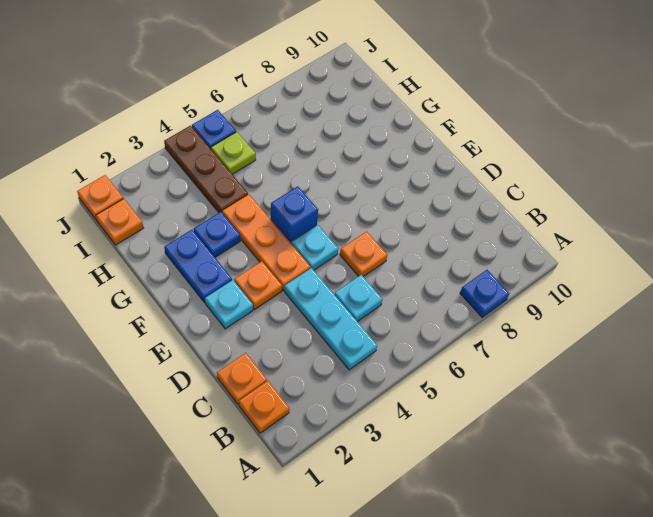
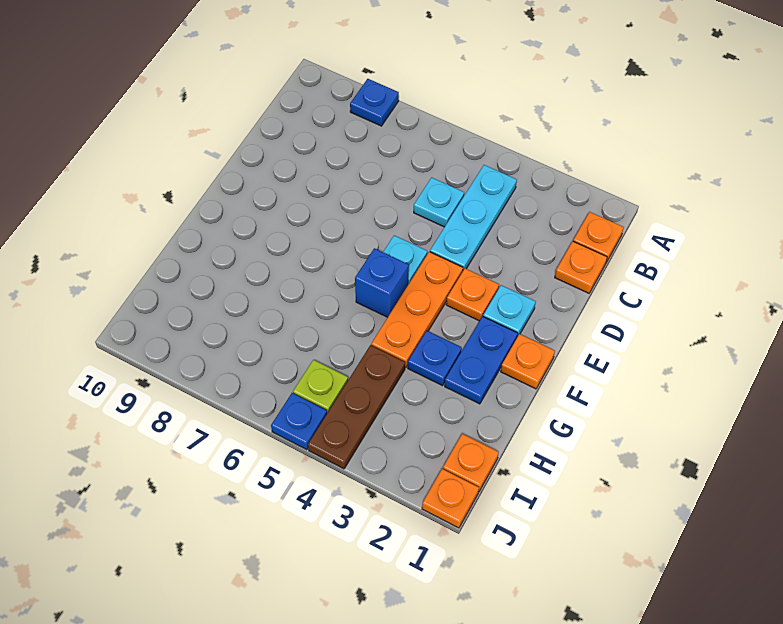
orange 1x1 plate [340,232,387,277] -> orange 1x1 plate moved to [501,334,555,389]

